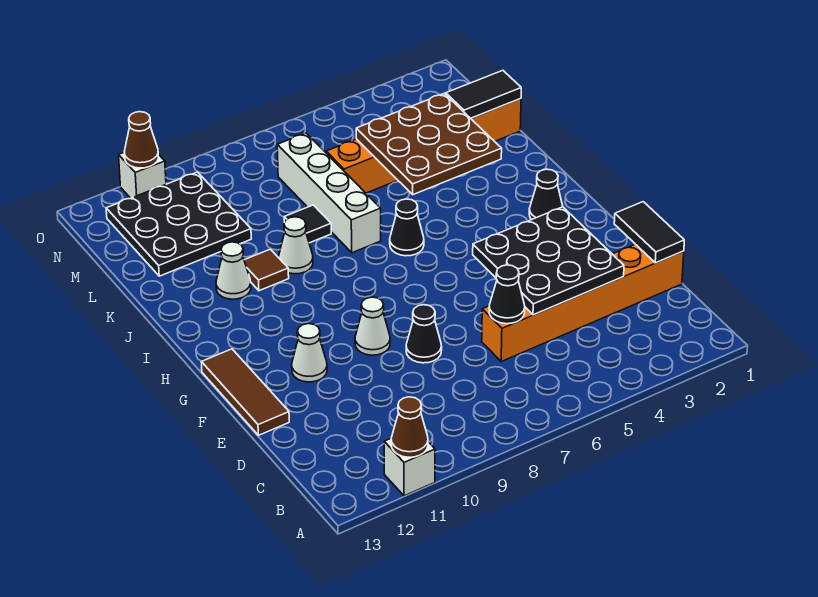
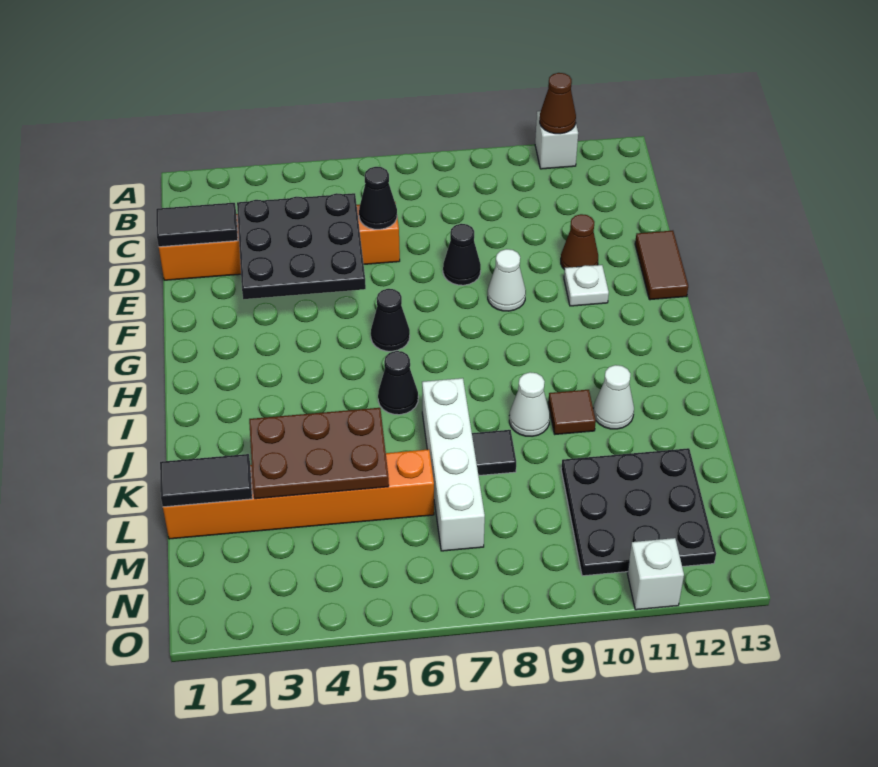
black 1x2 tile [614,202,684,263] -> black 1x2 tile turned to [156,203,238,247]
brown 1x3 tile [201,349,289,435] -> brown 1x2 tile [635,231,688,300]
white 1x1 cone [292,324,327,382] -> white 1x1 plate [564,265,609,306]
black 1x1 cone [529,169,563,220] -> black 1x1 cone moved to [371,289,410,351]
brown 3x3 plate [356,94,502,195] -> brown 2x3 plate [249,408,389,499]
brown 1x1 cone [124,112,159,168] -> brown 1x1 cone moved to [561,214,598,270]

